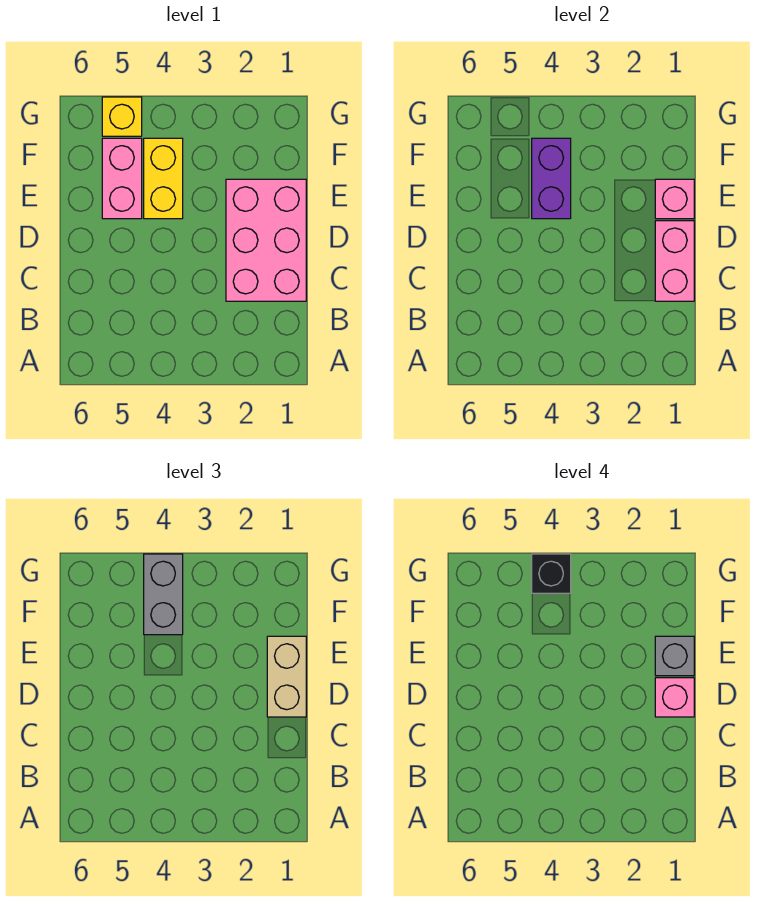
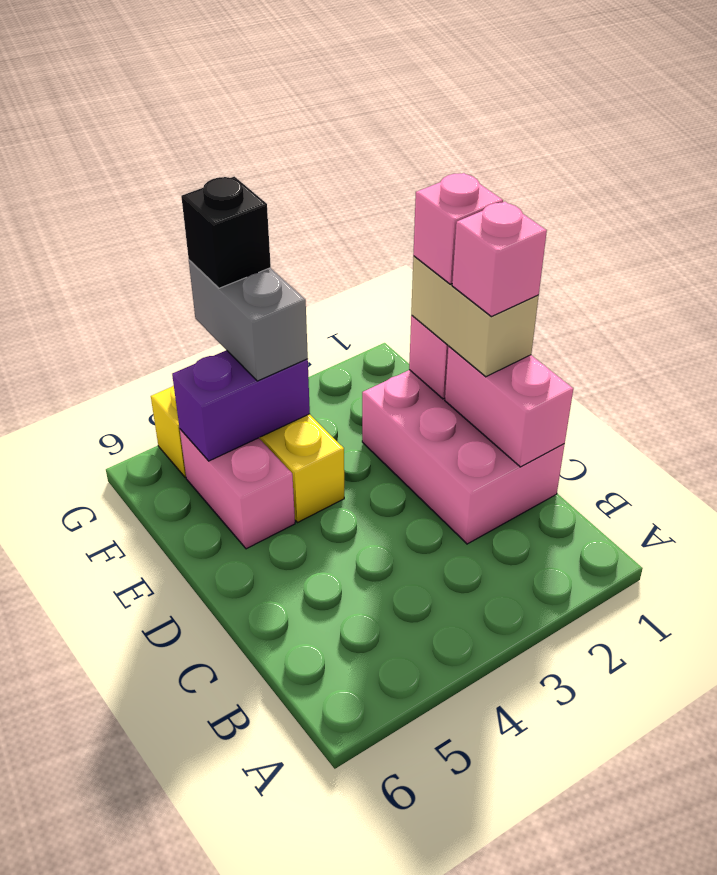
grey 1x1 brick [655,636,694,676] -> pink 1x1 brick [413,173,503,284]
purple 1x2 brick [532,138,571,219] -> purple 1x2 brick turned to [172,350,310,461]

